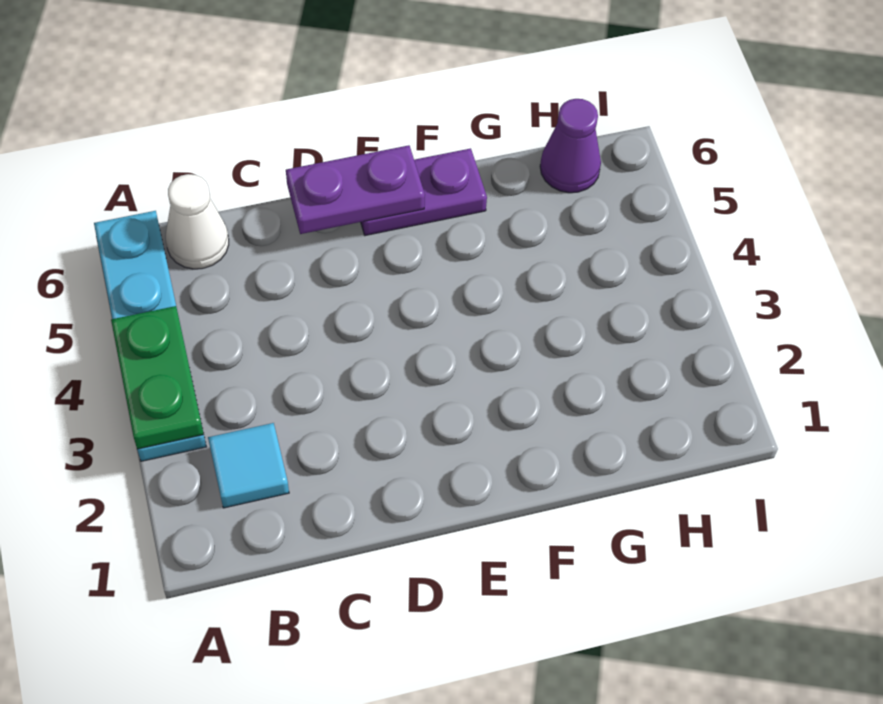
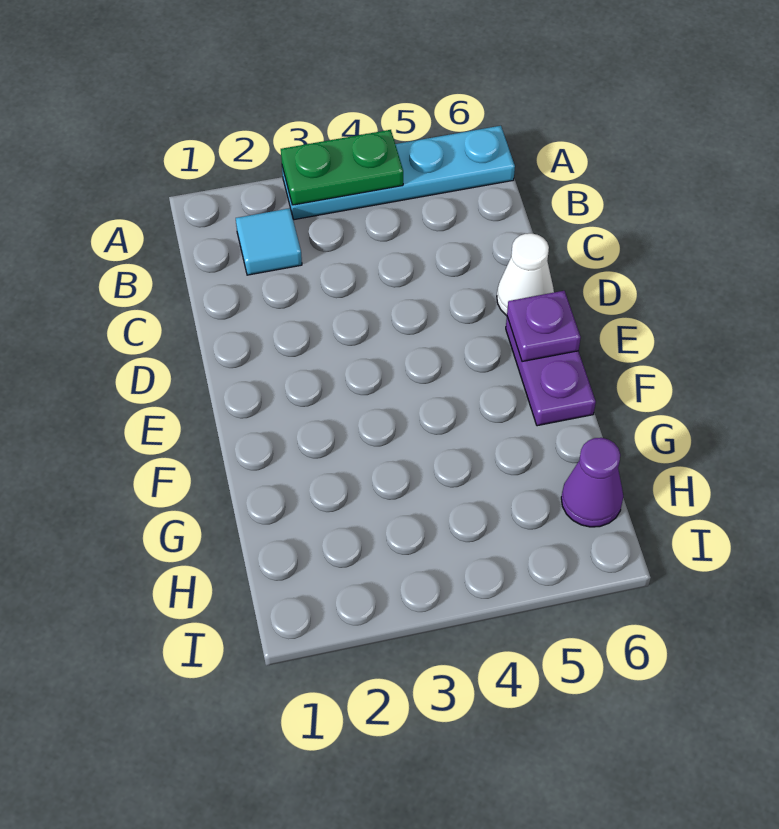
white 1x1 cone [166,174,229,269] -> white 1x1 cone moved to [497,233,554,316]
purple 1x2 plate [286,145,425,234] -> purple 1x1 plate [507,291,581,362]

